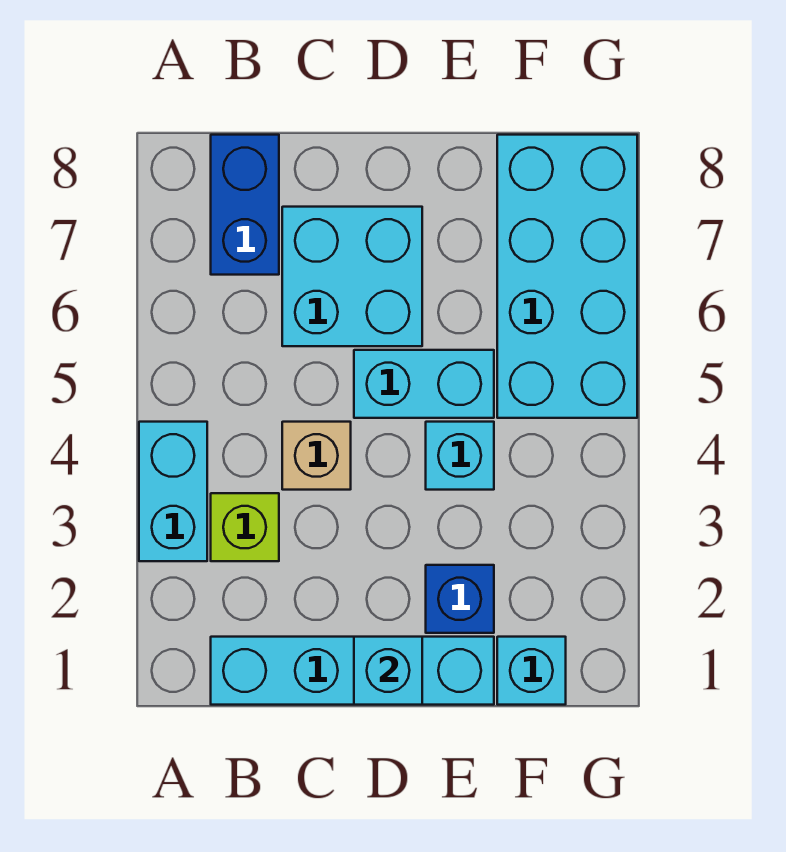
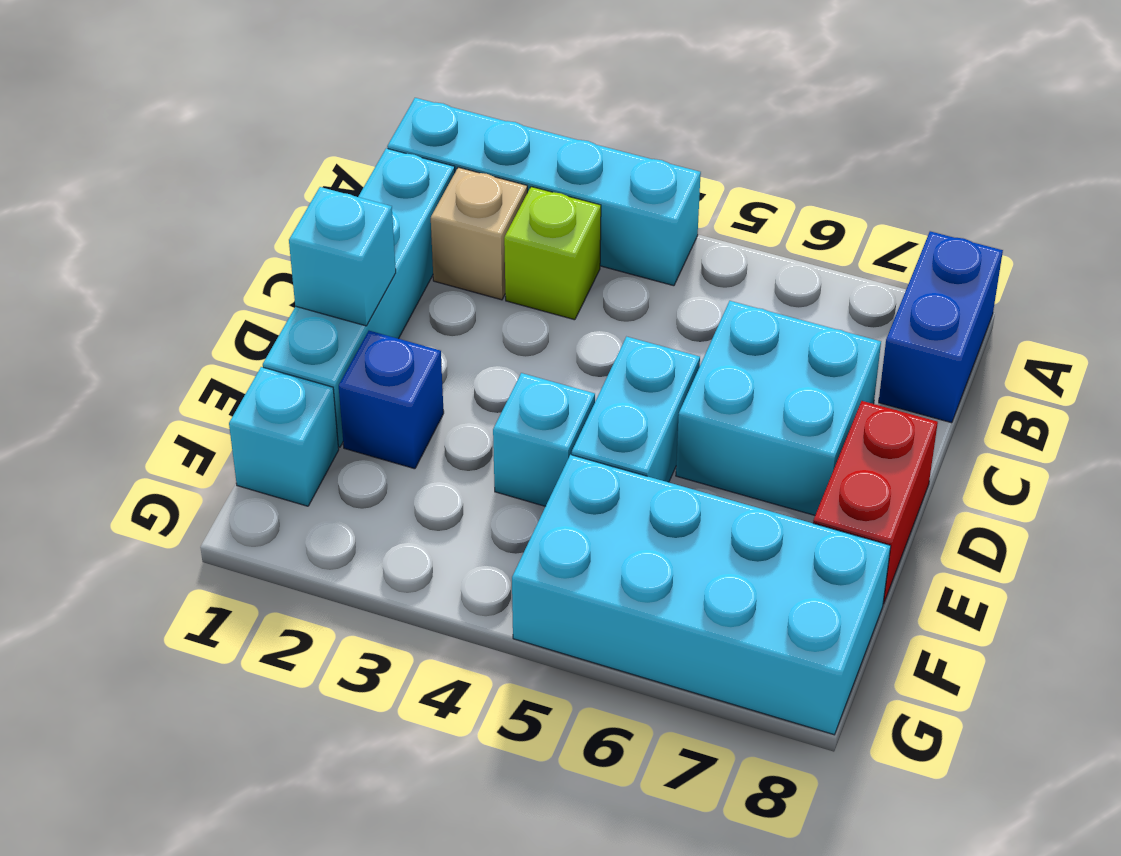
cyan 1x2 brick [139,422,207,561] -> cyan 1x4 brick [387,98,701,286]
blue 1x2 brick [211,135,279,275] -> blue 1x2 brick turned to [879,231,1003,423]
tan 1x1 brick [282,422,351,490] -> tan 1x1 brick moved to [431,167,527,300]
none -> red 1x2 brick [813,401,938,604]

